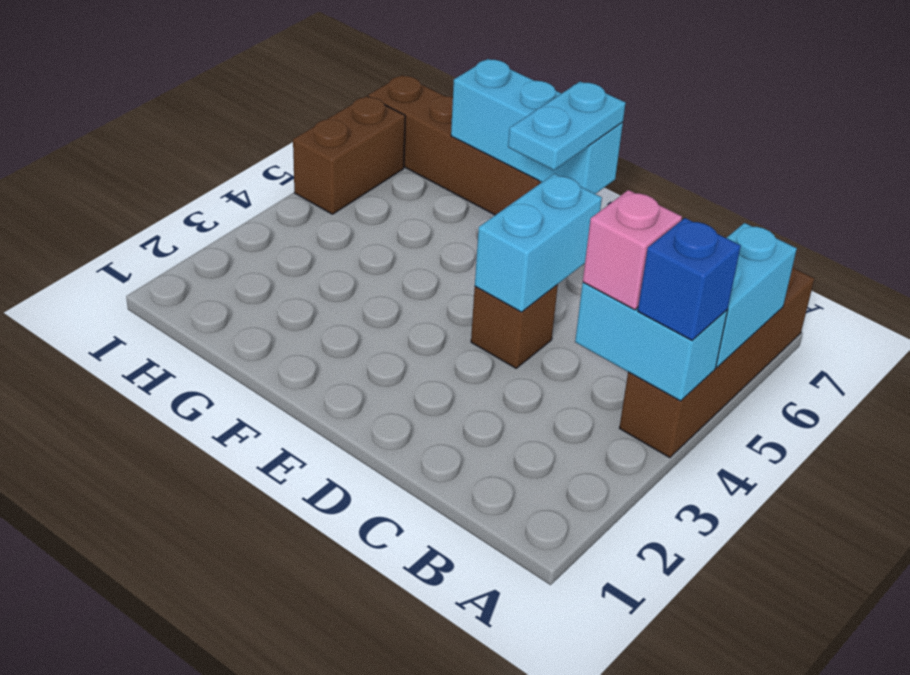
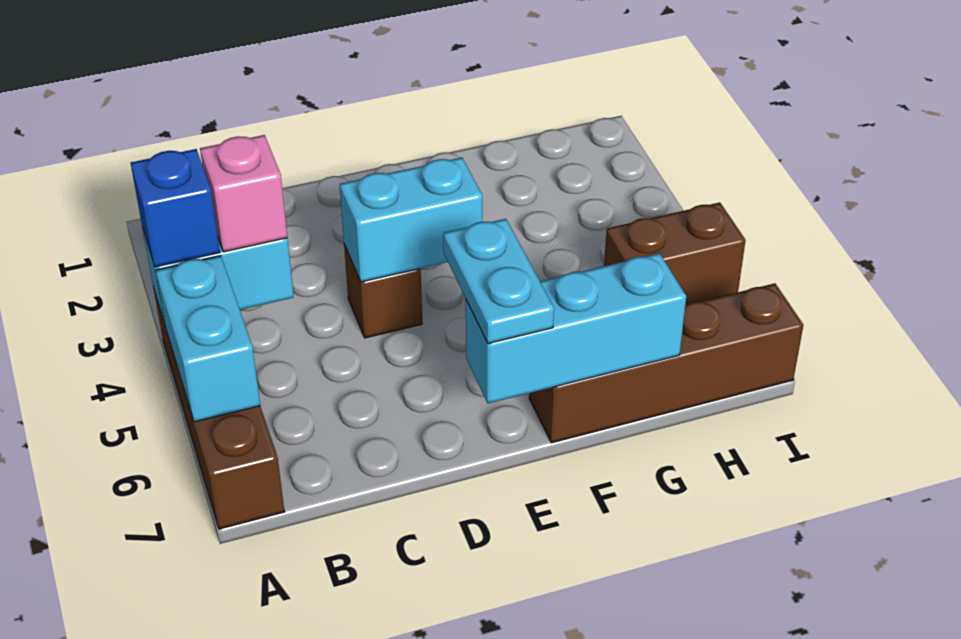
cyan 1x2 brick [475,174,602,312] -> cyan 1x2 brick turned to [340,158,482,282]
brown 1x2 brick [293,96,405,214] -> brown 1x2 brick turned to [604,202,746,305]

